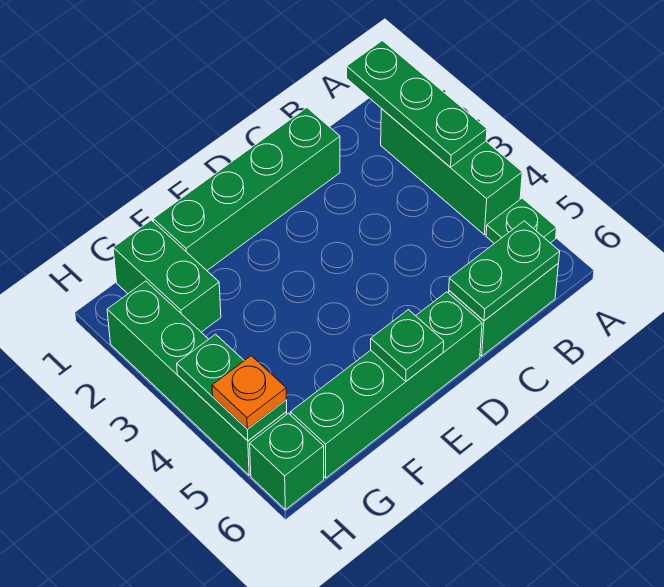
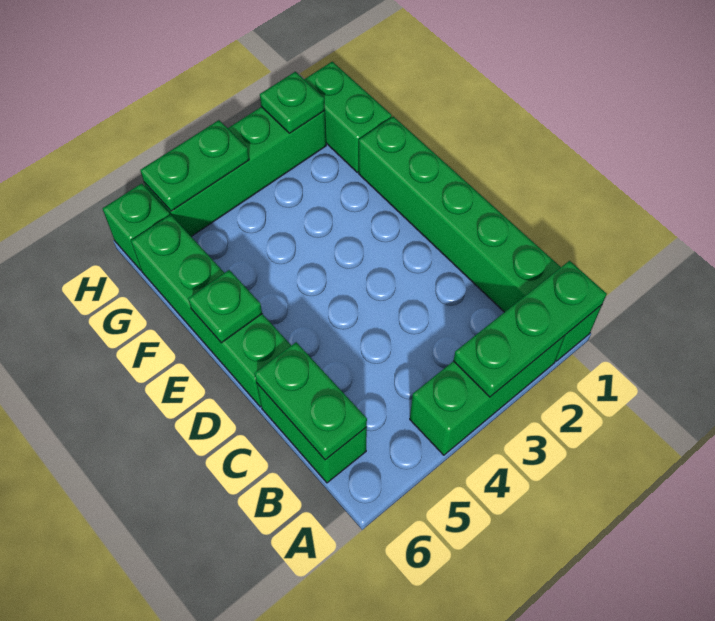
green 1x1 plate [486,198,557,244] -> green 1x1 plate moved to [260,72,325,133]
green 1x4 brick [153,108,340,270] -> green 1x6 brick [359,116,602,361]
green 1x2 brick [113,220,221,332] -> green 1x2 brick turned to [304,62,392,172]
orange 1x1 plate [212,356,286,429] -> none

